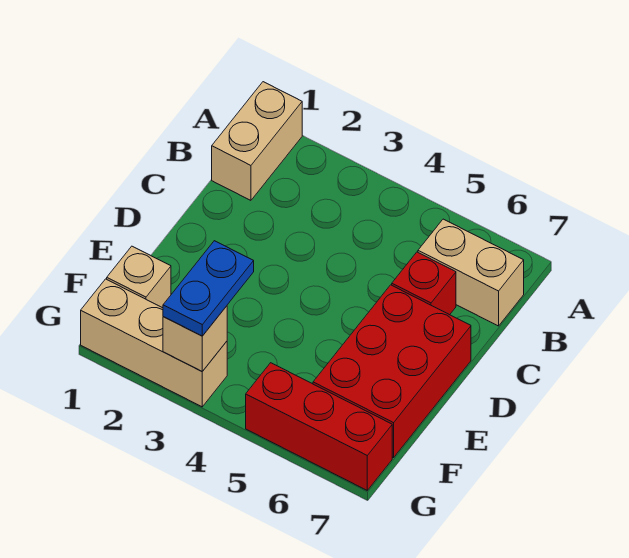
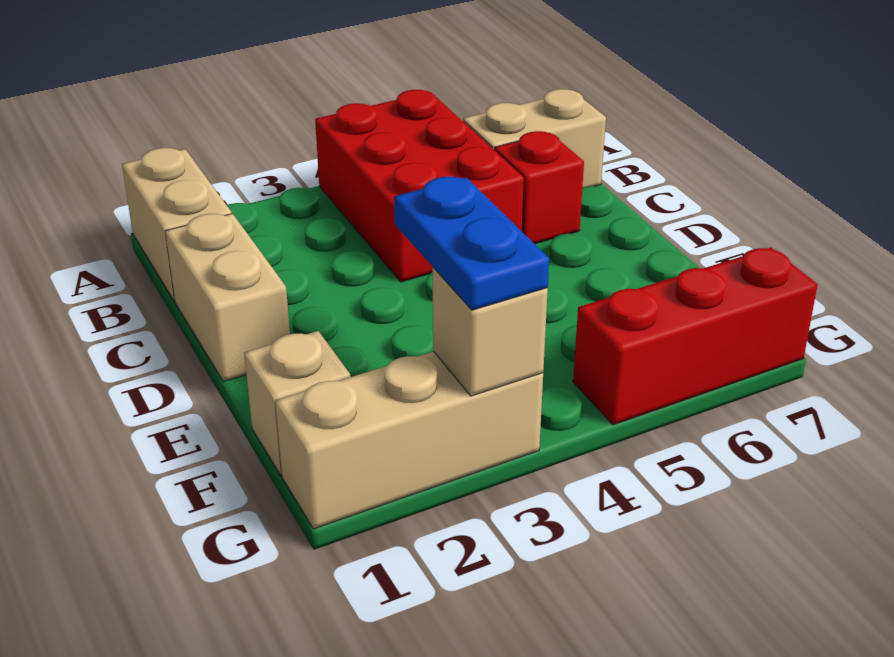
none -> tan 1x2 brick [165,214,290,382]
red 2x3 brick [313,285,471,458] -> red 2x3 brick moved to [315,90,524,282]

